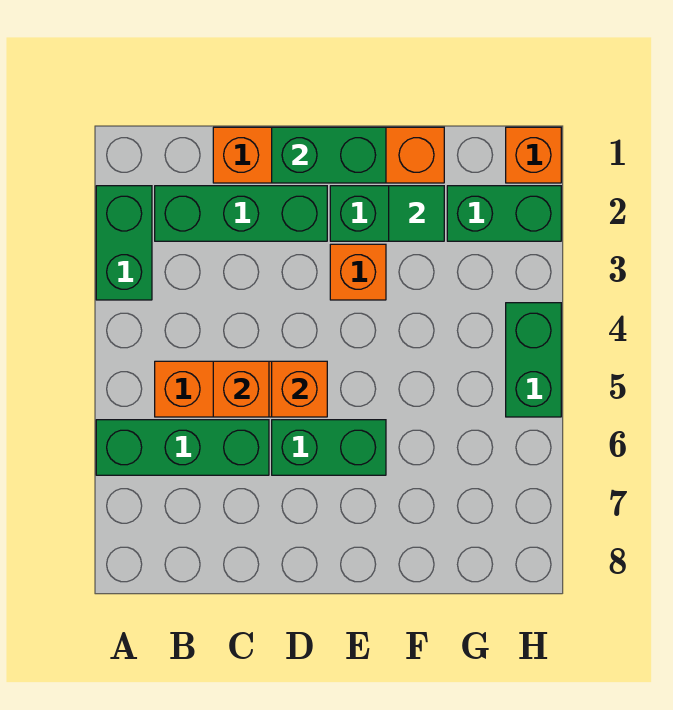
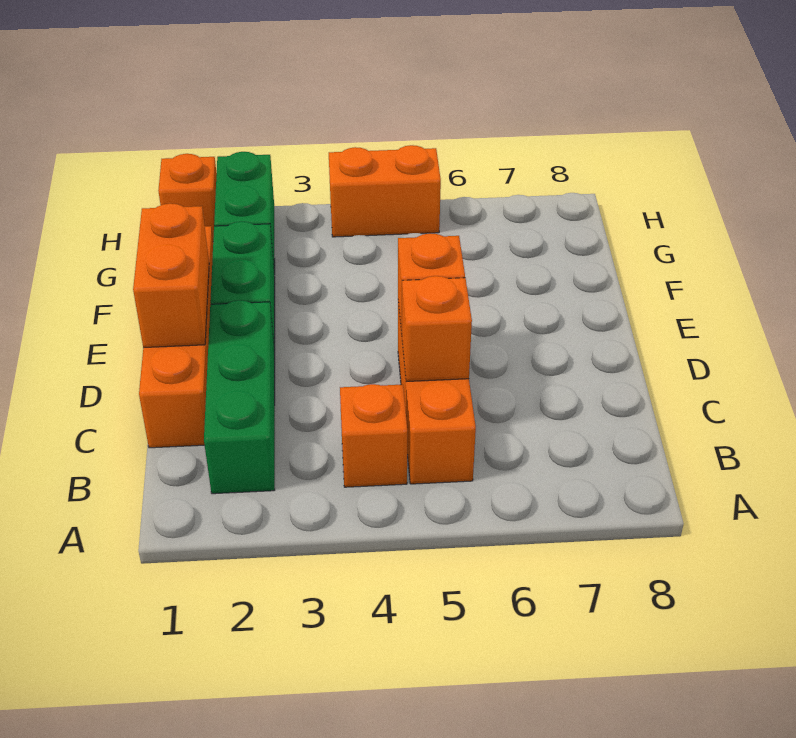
green 1x2 brick [96,186,152,300] -> none
green 1x3 brick [96,420,269,475] -> none
green 1x2 brick [272,127,386,183] -> orange 1x2 brick [133,203,209,348]
green 1x2 brick [272,420,386,475] -> none
orange 1x1 brick [330,244,386,300] -> orange 1x1 brick moved to [340,384,407,487]
green 1x1 tile [389,186,444,241] -> none
green 1x2 brick [506,303,561,417] -> orange 1x2 brick [329,145,441,237]

